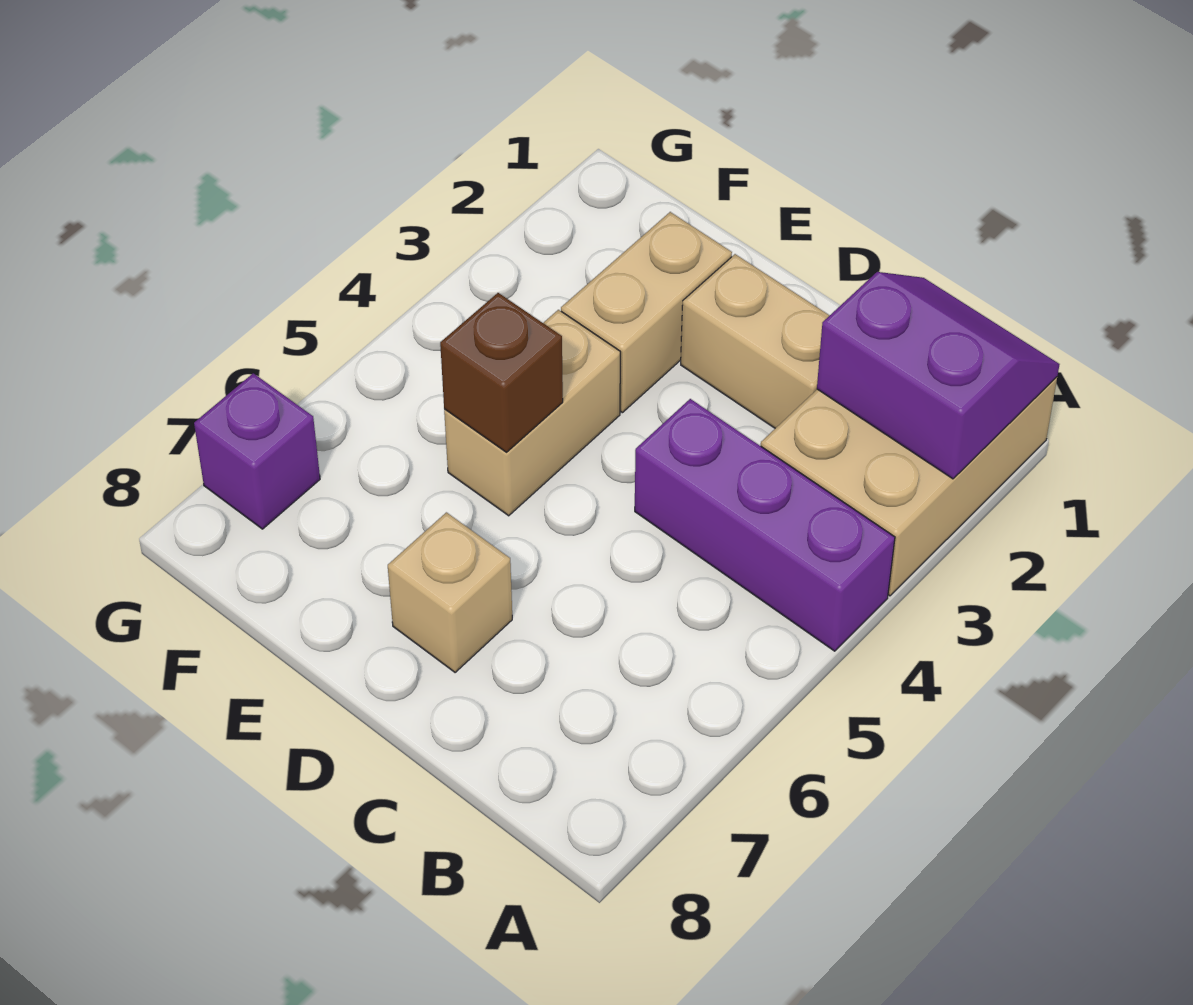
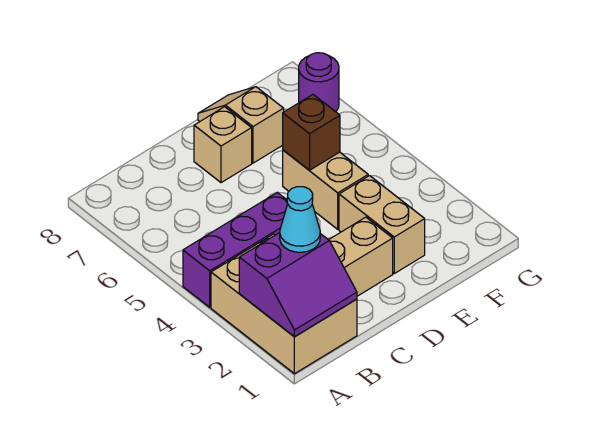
none -> cyan 1x1 cone [280,187,320,252]
none -> tan 1x2 slope [198,87,284,163]
purple 1x1 brick [194,373,320,529] -> purple 1x1 round brick [299,53,339,112]

